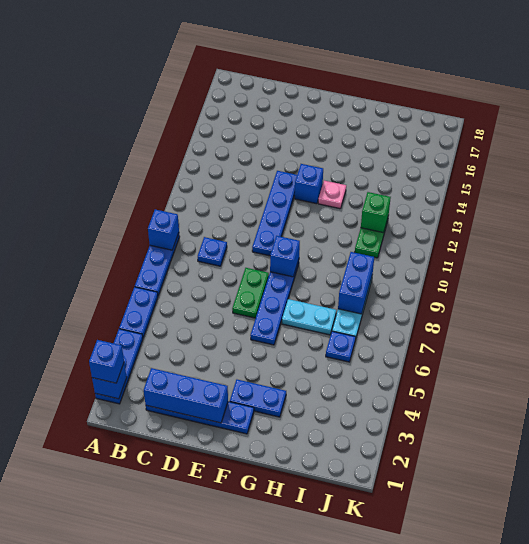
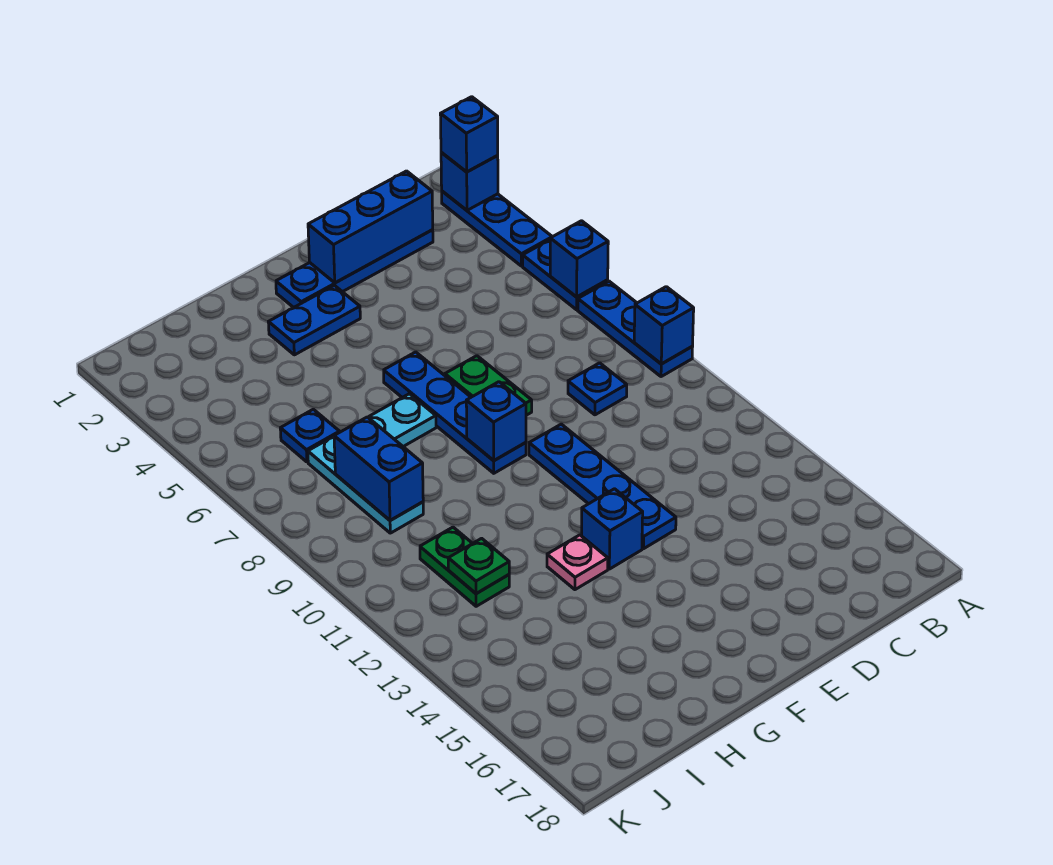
none -> blue 1x1 brick [550,221,608,297]
green 1x1 brick [361,192,391,233] -> green 1x1 plate [448,538,509,593]

